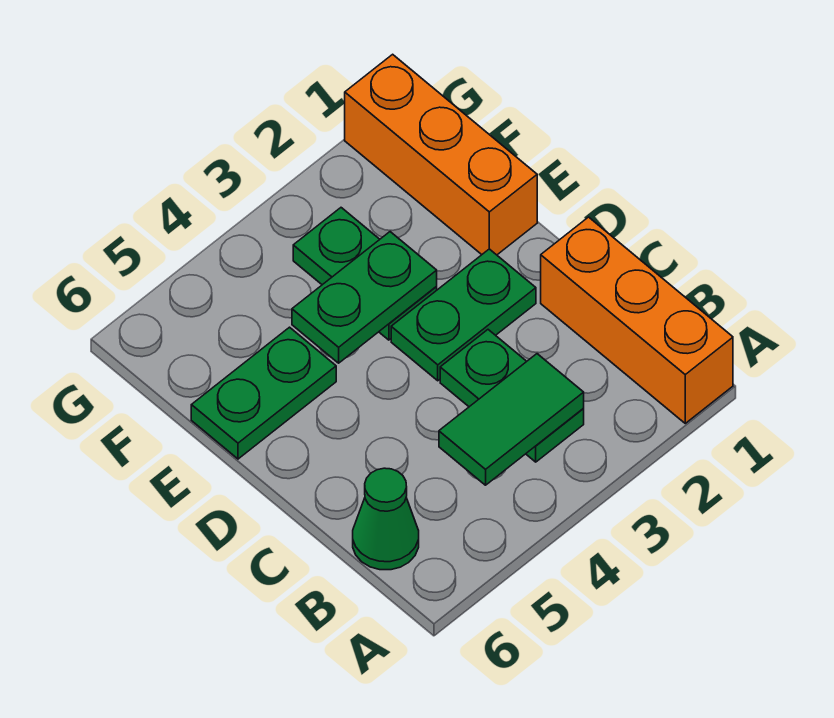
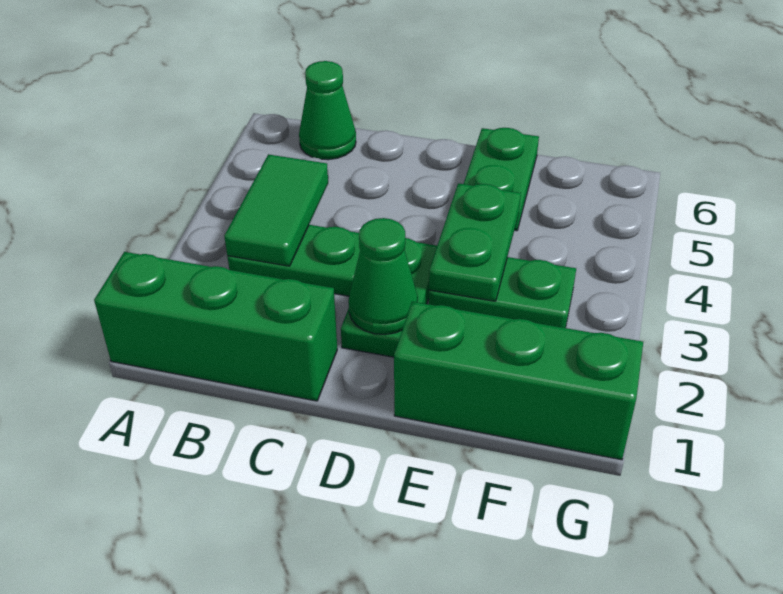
orange 1x3 brick [541,217,733,423] -> green 1x3 brick [94,252,337,401]
none -> green 1x1 cone [348,218,418,335]
orange 1x3 brick [345,54,537,255] -> green 1x3 brick [394,302,643,460]

